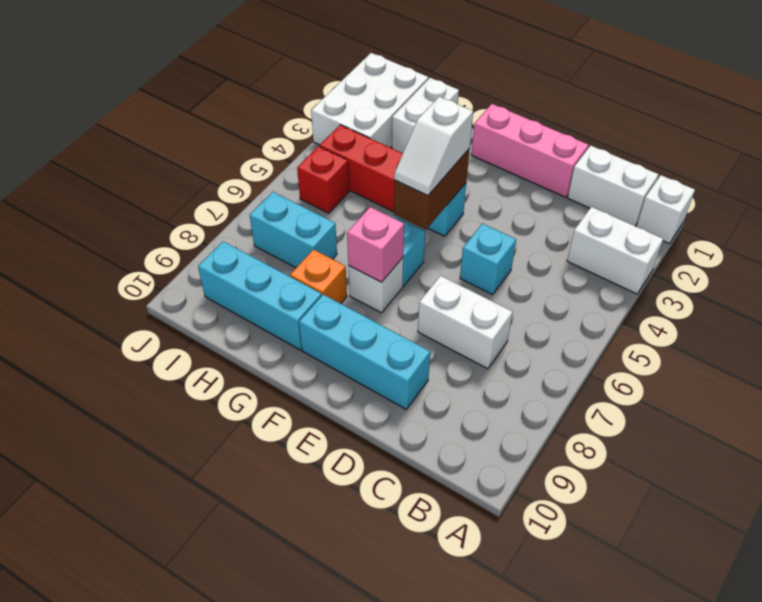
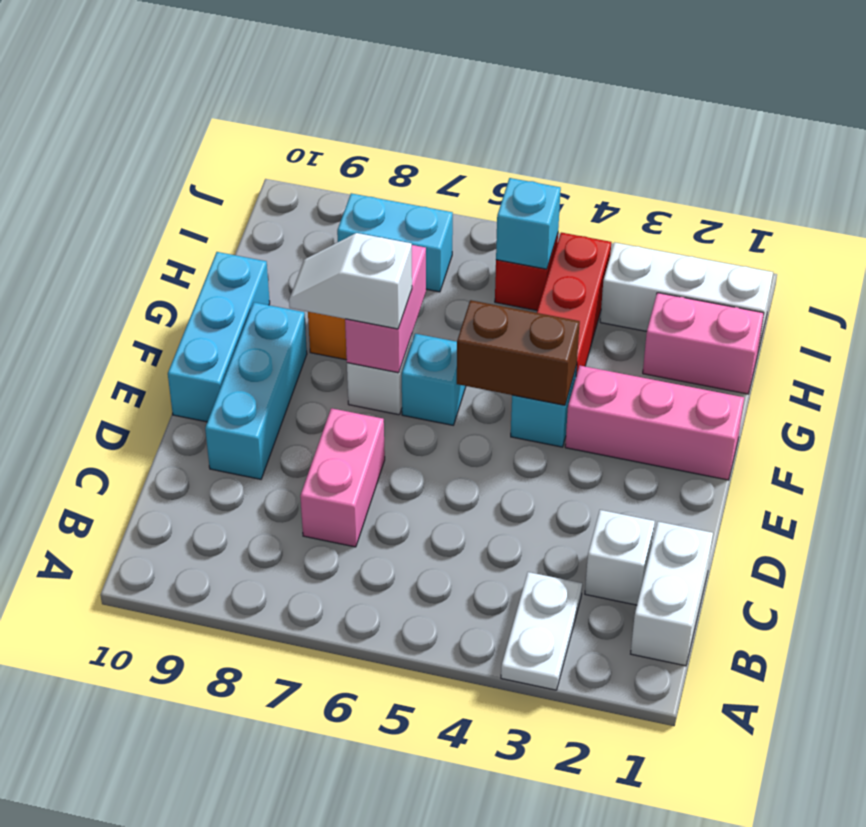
white 1x1 brick [636,175,695,244] -> white 1x1 brick moved to [585,510,655,605]
white 1x2 brick [567,207,663,294] -> white 1x2 plate [501,572,582,690]
white 1x2 brick [418,276,513,369] -> pink 1x2 brick [300,408,385,547]
pink 1x3 brick [471,104,589,197] -> pink 1x3 brick turned to [565,366,744,480]
cyan 1x1 brick [460,224,516,294] -> cyan 1x1 brick moved to [496,178,561,269]
white 1x2 slope [394,97,473,196] -> white 1x2 slope moved to [289,233,412,329]
pink 1x1 brick [347,207,404,282] -> pink 1x2 brick [345,245,426,373]
cyan 1x3 brick [198,241,322,350] -> cyan 1x3 brick moved to [168,252,270,422]
white 1x2 brick [392,78,459,153] -> pink 1x2 brick [643,293,764,394]
cyan 1x2 brick [250,192,337,268] -> cyan 1x2 brick turned to [337,193,453,292]
white 2x3 brick [311,53,428,148] -> white 1x3 brick [600,242,773,351]

